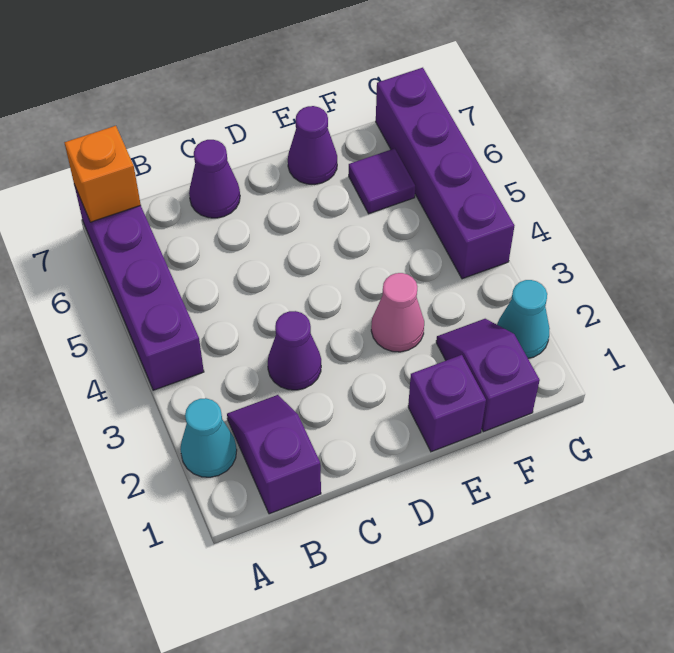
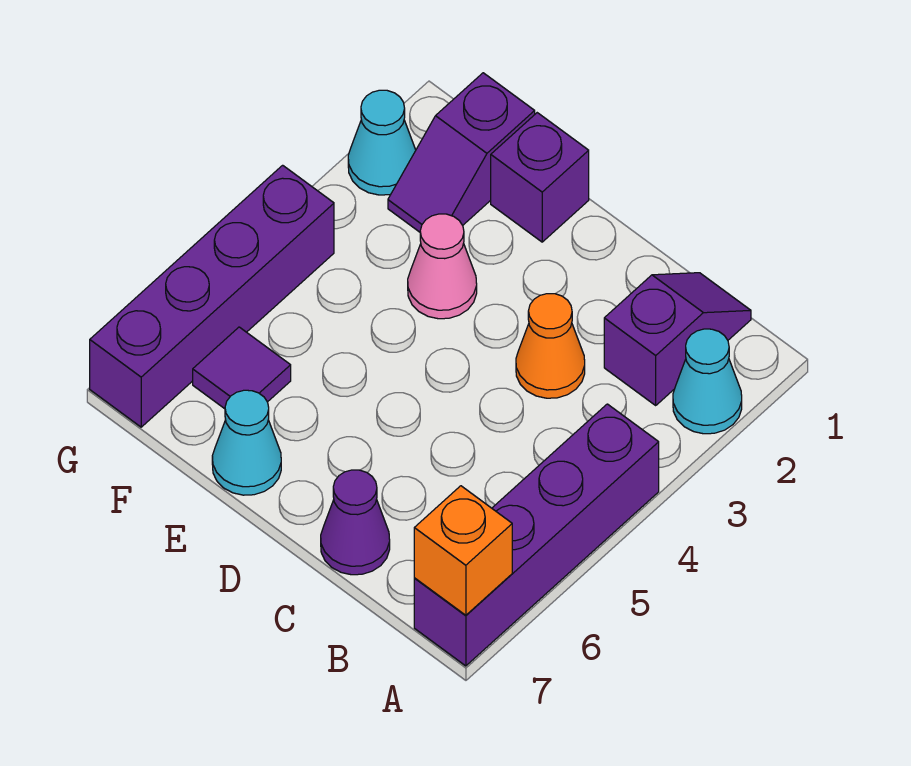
purple 1x2 slope [227,395,321,514] -> purple 1x2 slope turned to [604,273,751,405]
purple 1x1 cone [268,311,321,390] -> orange 1x1 cone [516,294,585,398]
purple 1x1 cone [288,106,337,184] -> cyan 1x1 cone [212,390,281,495]

